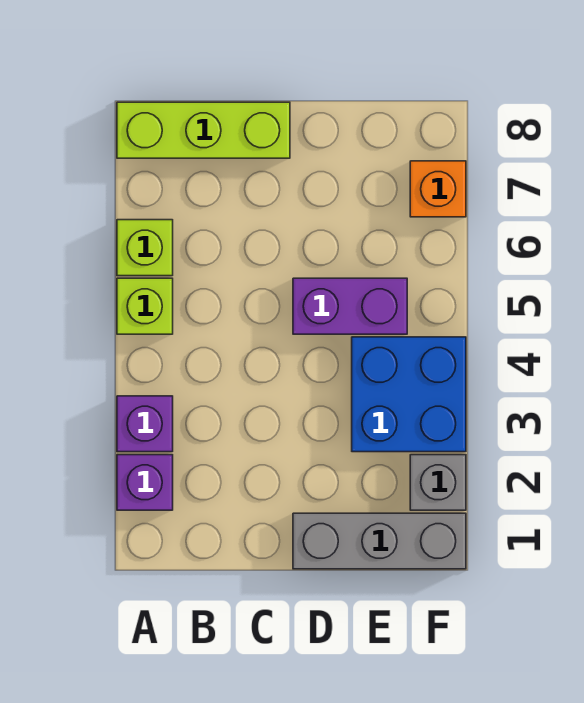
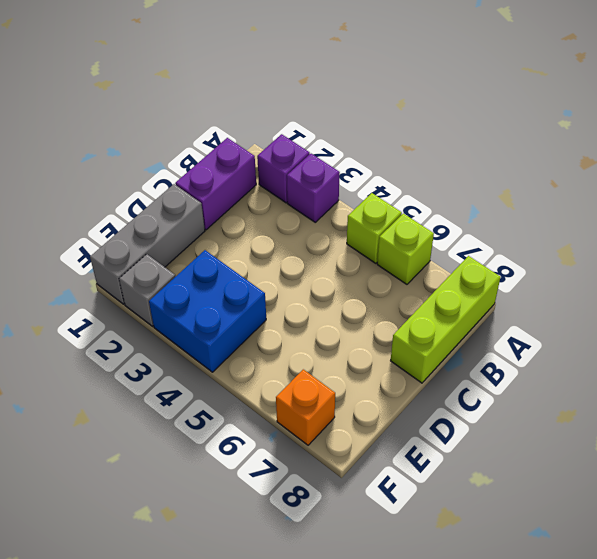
purple 1x2 brick [293,278,407,334] -> purple 1x2 brick moved to [175,138,256,230]

